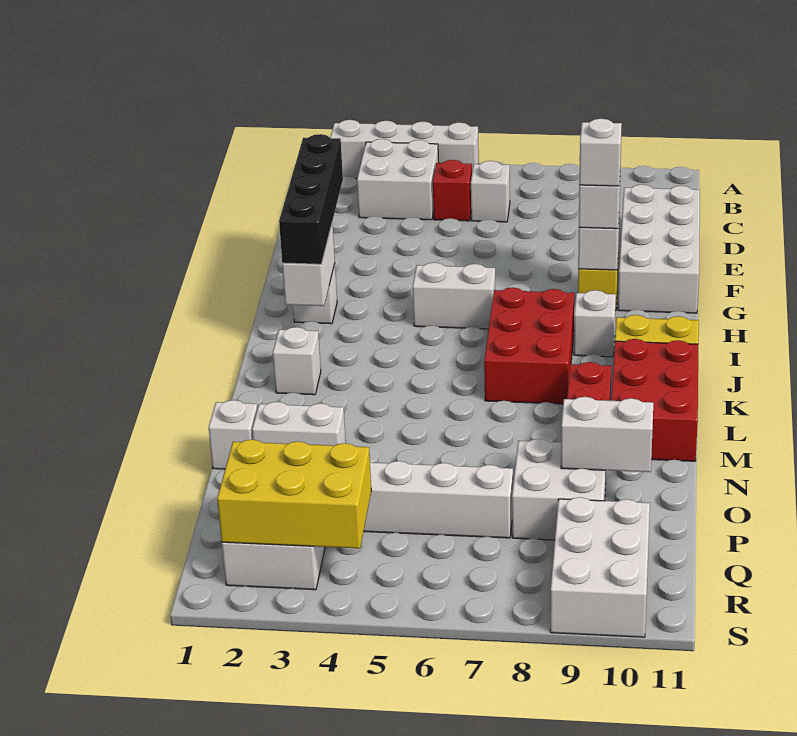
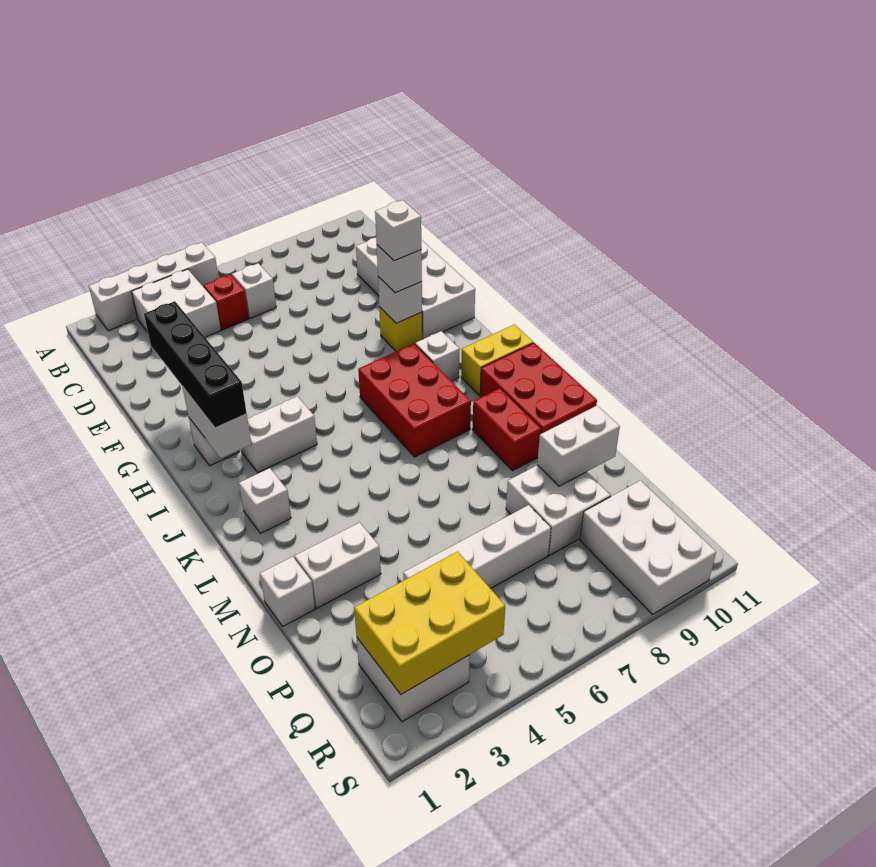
white 1x2 brick [413,263,495,329] -> white 1x2 brick moved to [241,396,317,472]

